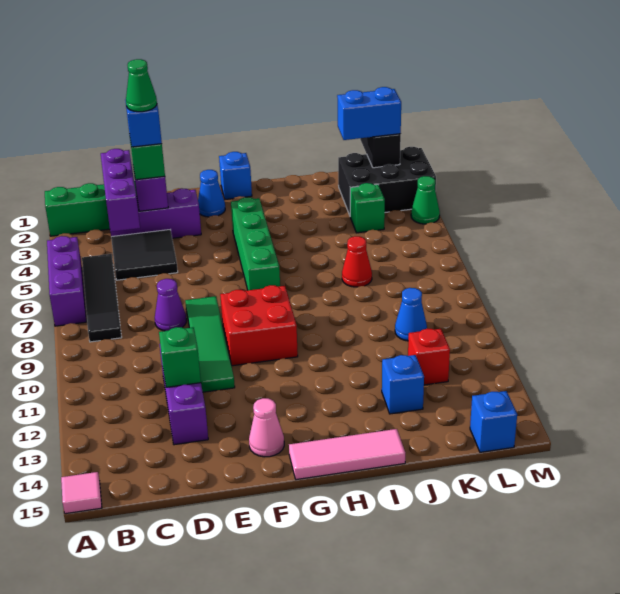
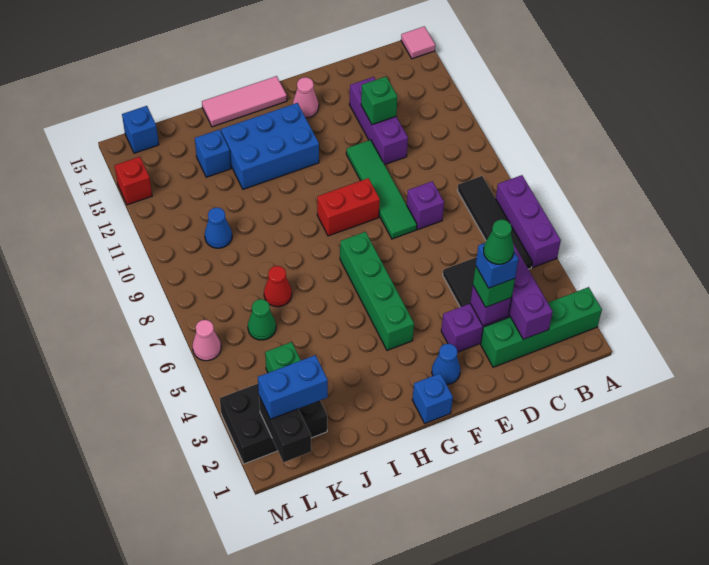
purple 1x1 cone [155,279,186,331] -> purple 1x1 brick [407,181,444,229]
red 2x2 brick [220,285,298,366] -> red 1x2 brick [317,178,380,236]
none -> blue 2x3 brick [221,103,319,189]
red 1x1 brick [408,329,450,385] -> red 1x1 brick moved to [115,157,152,205]
green 1x1 cone [411,176,440,224] -> green 1x1 cone moved to [248,299,276,340]
none -> pink 1x1 cone [192,320,221,361]

